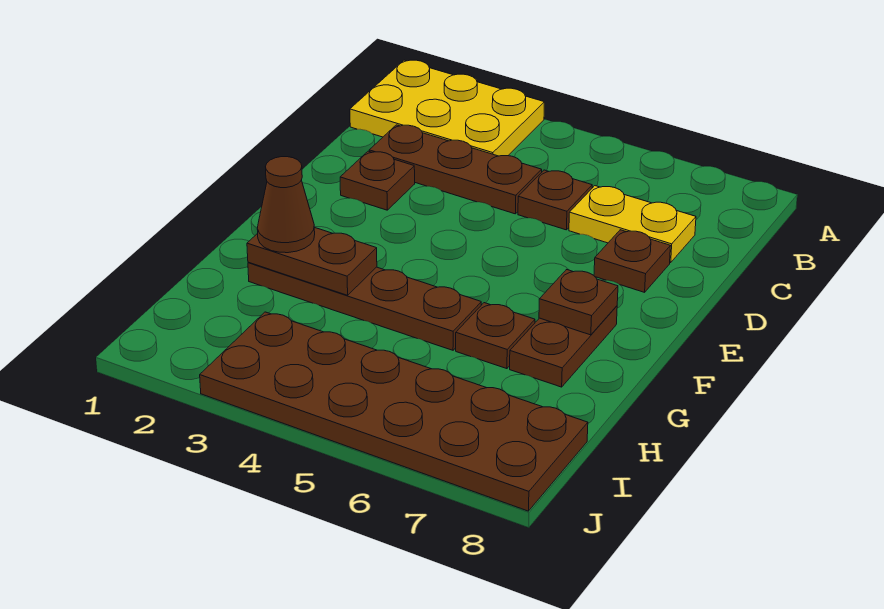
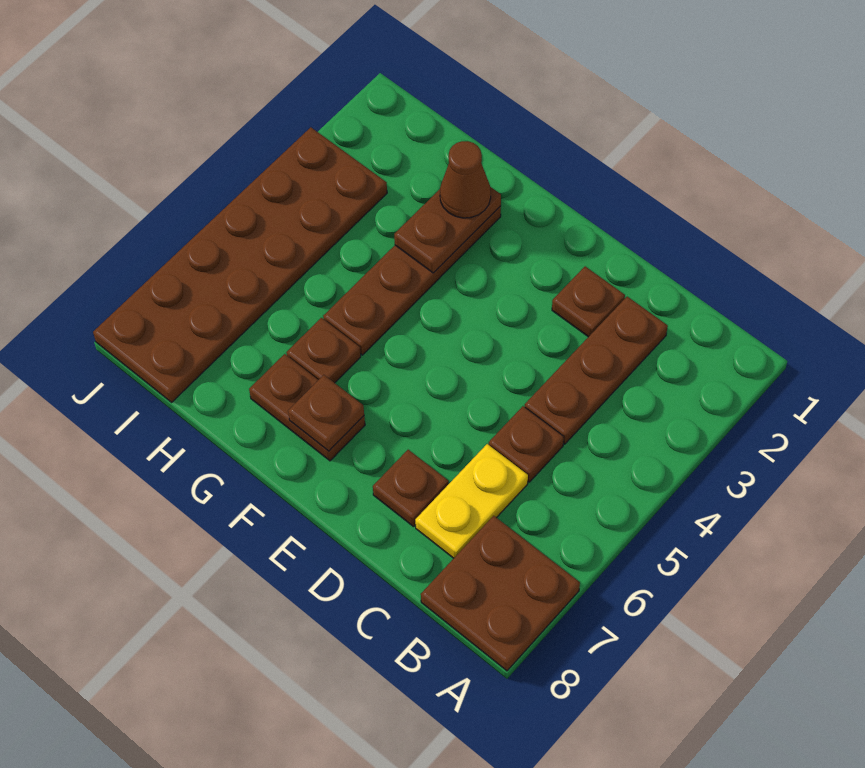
yellow 2x3 plate [350,60,545,156] -> none
none -> brown 2x2 plate [421,516,580,671]

